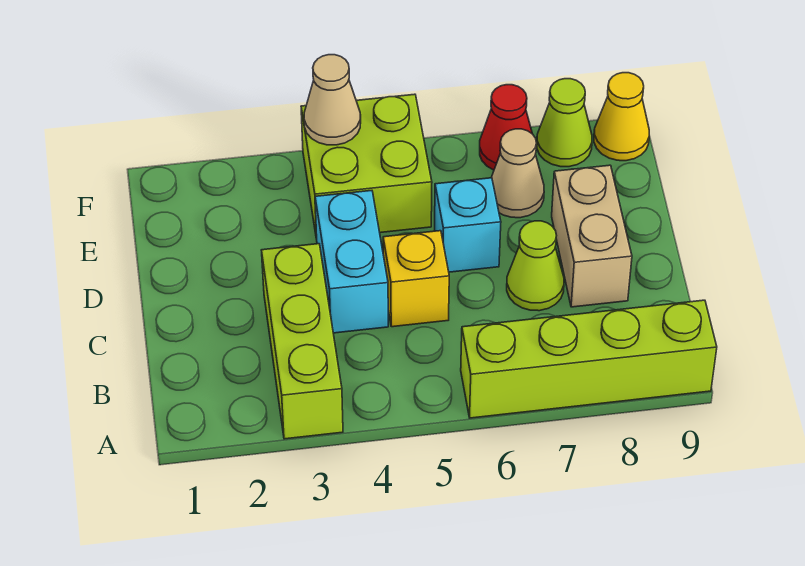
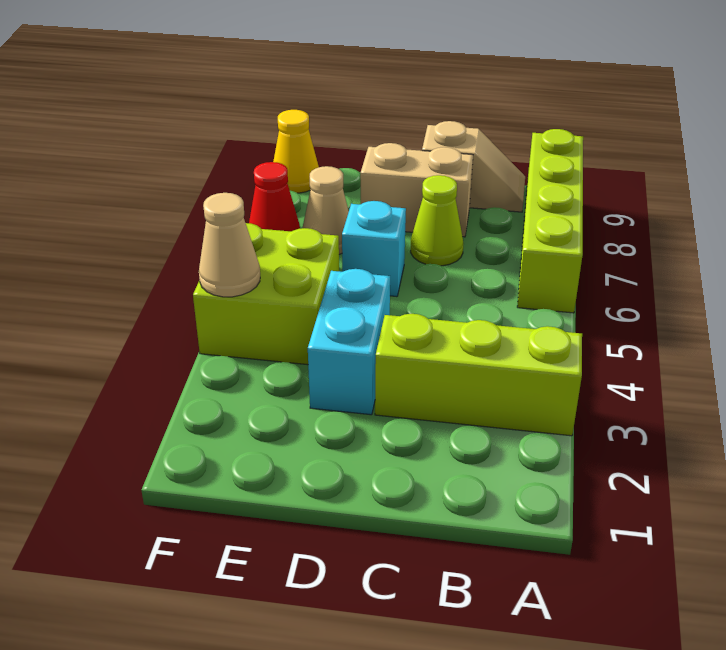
none -> tan 1x2 slope [422,121,525,212]
cyan 1x2 brick [315,191,388,333] -> cyan 1x2 brick turned to [308,269,390,415]
yellow 1x1 brick [383,231,449,327] -> none
lime 1x1 cone [537,79,592,167] -> none

